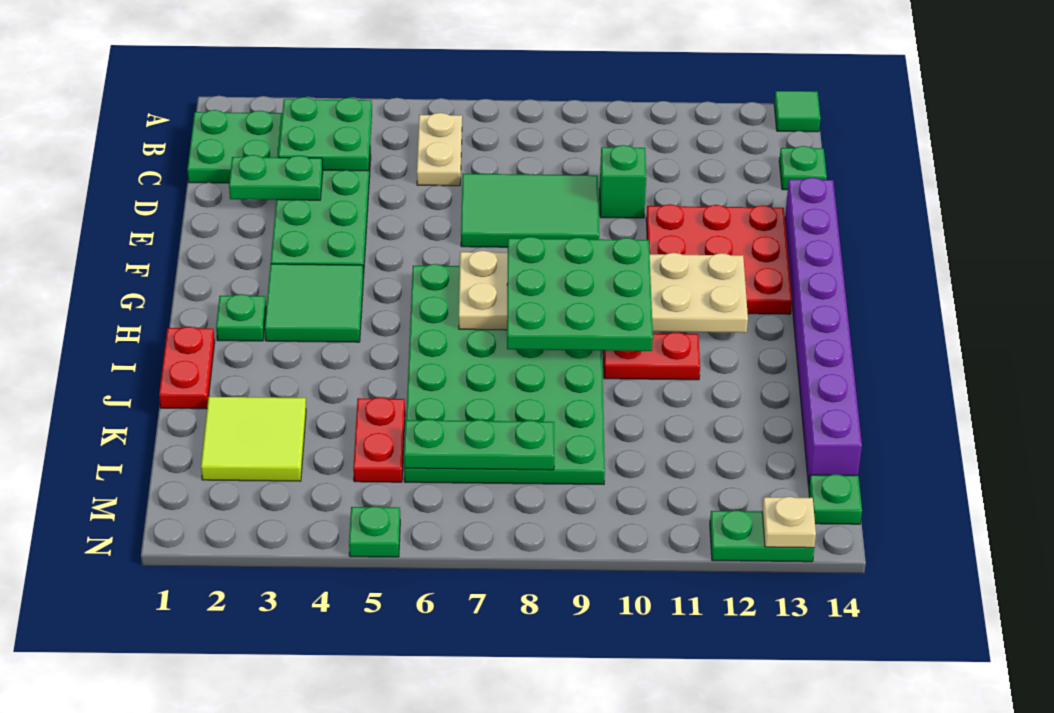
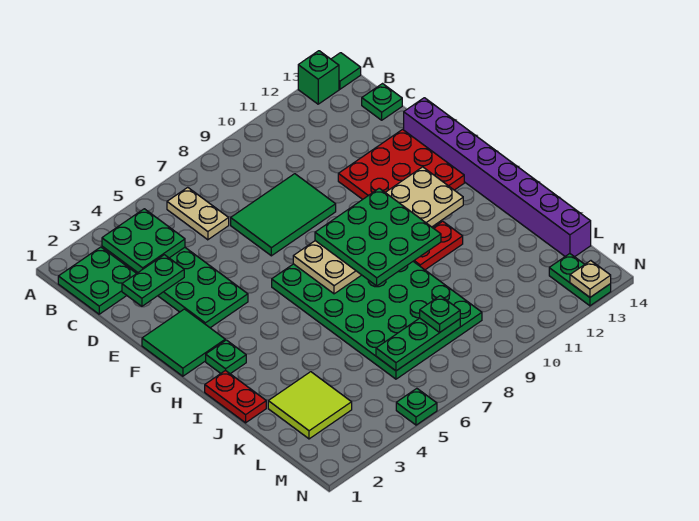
green 1x1 brick [600,145,646,218] -> green 1x1 brick moved to [298,51,339,104]
green 2x2 tile [265,264,363,342] -> green 2x2 tile moved to [142,309,225,376]
red 1x2 plate [353,397,405,482] -> none
green 1x1 plate [809,474,862,524] -> green 1x1 plate moved to [420,296,460,332]
green 1x2 plate [710,510,814,562] -> green 1x2 plate turned to [549,254,611,306]

